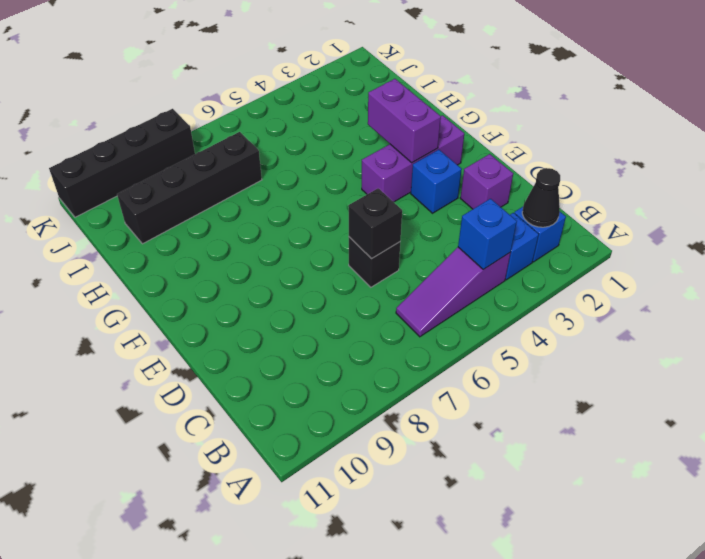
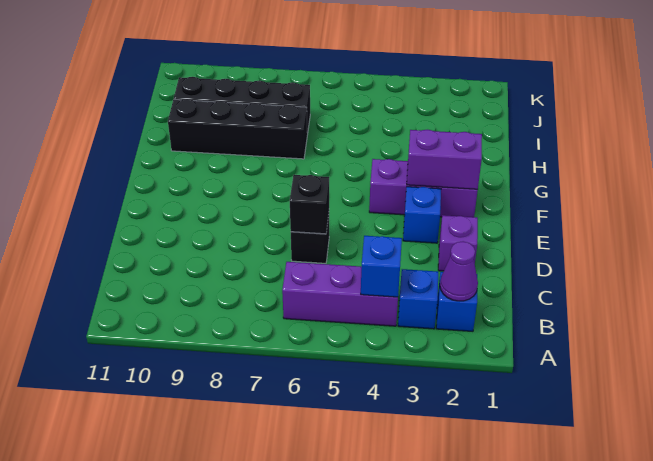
black 1x1 cone [522,168,560,227] -> purple 1x1 cone [440,241,478,301]
purple 1x3 slope [396,247,511,337] -> purple 1x3 brick [282,262,398,326]
purple 1x2 brick [368,79,441,163] -> purple 1x2 brick turned to [407,130,482,189]
black 1x4 brick [49,109,195,217] -> black 1x4 brick moved to [168,99,307,159]

